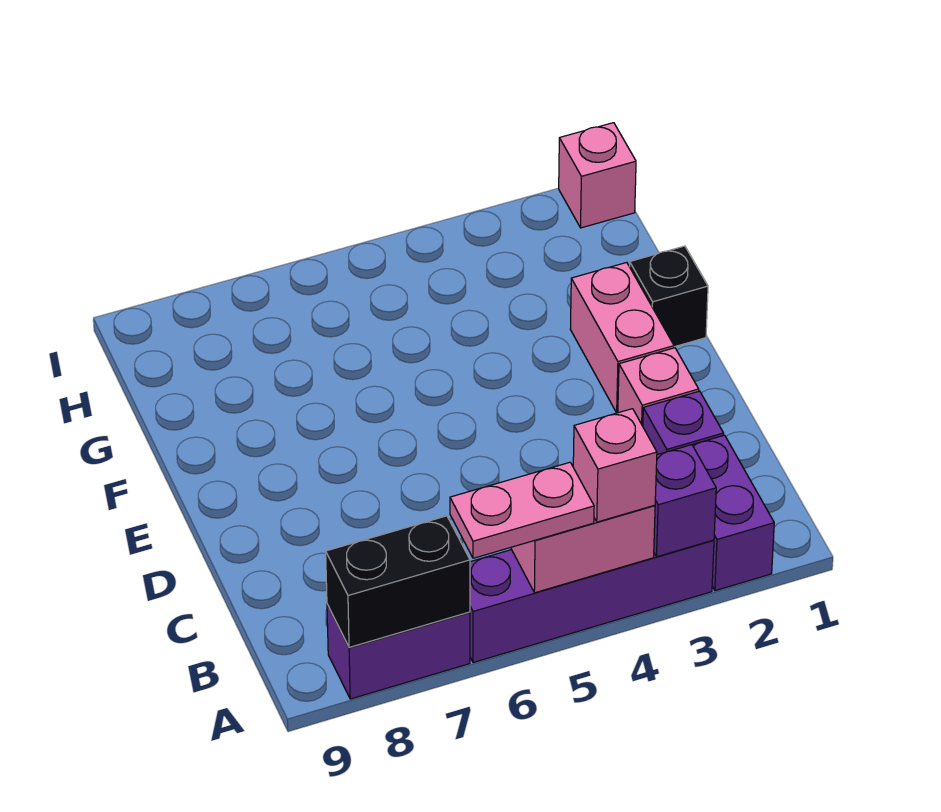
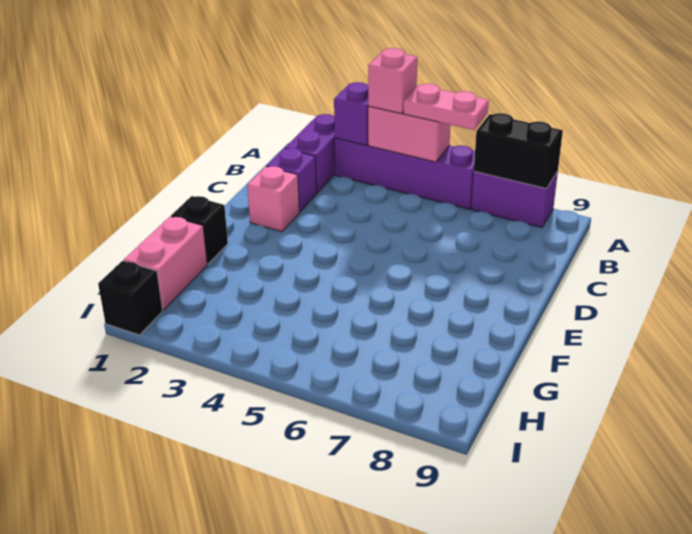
pink 1x2 brick [570,262,674,413] -> pink 1x2 brick moved to [124,217,207,310]
pink 1x1 brick [559,123,636,228] -> black 1x1 brick [98,261,163,335]

